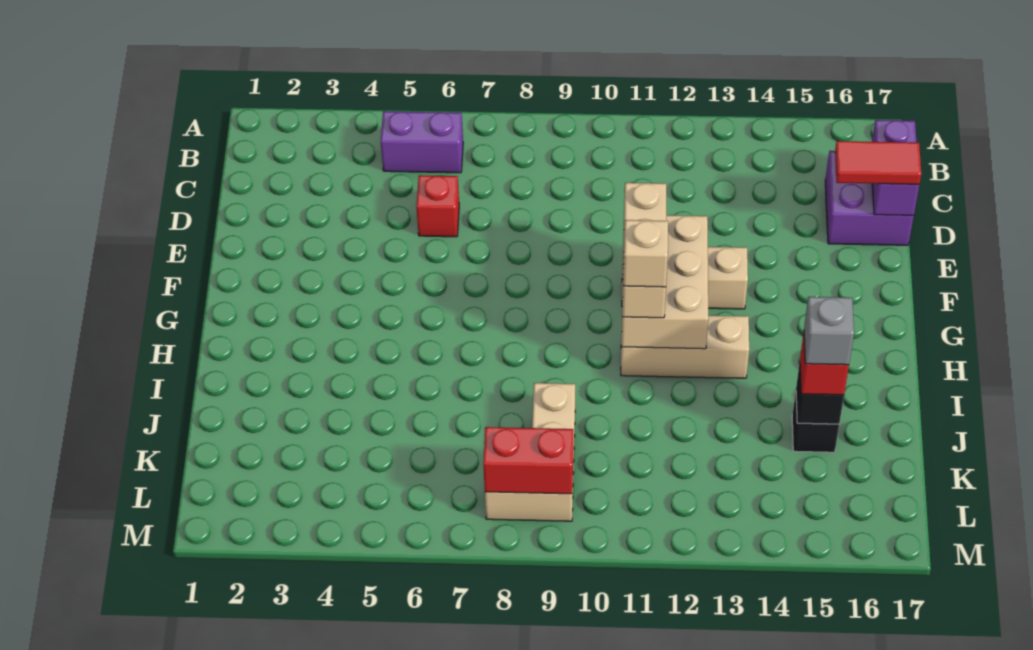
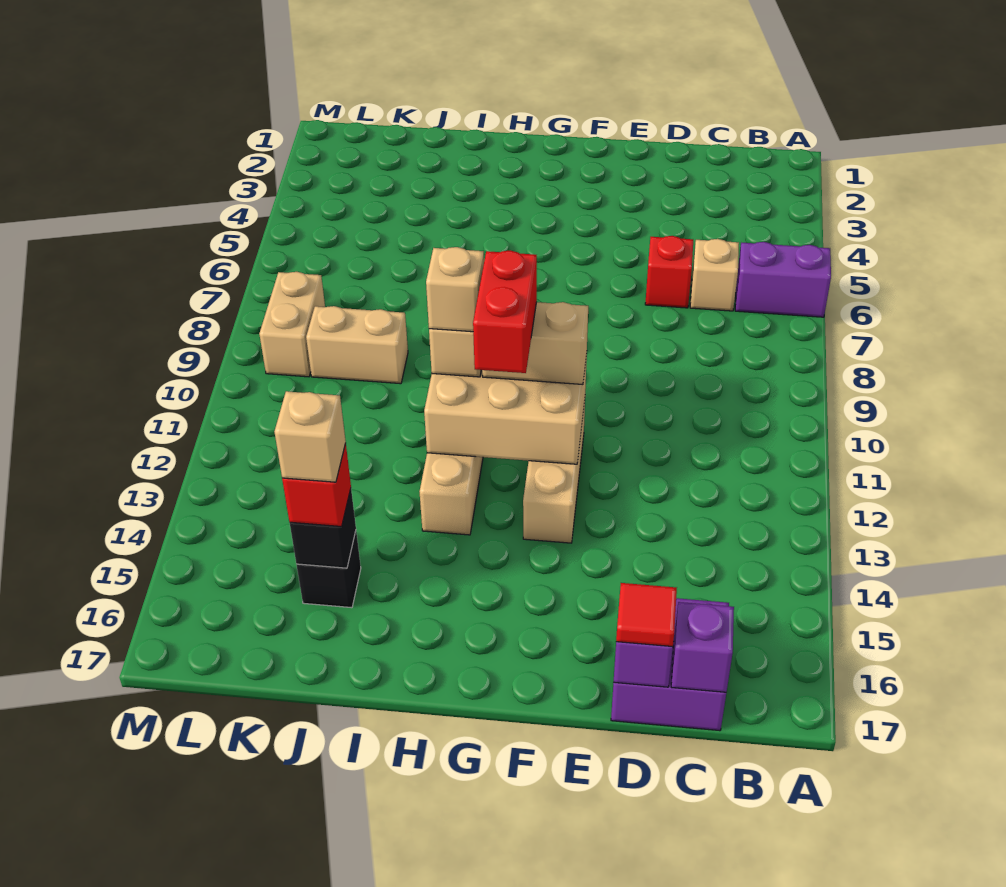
purple 1x2 brick [381,111,463,173] -> purple 1x2 brick turned to [735,242,831,317]
none -> tan 1x1 brick [690,239,739,311]
red 1x2 tile [835,141,921,184] -> red 1x1 tile [616,583,677,647]
grey 1x1 brick [804,297,854,365] -> tan 1x1 brick [274,391,346,482]
red 1x2 brick [483,427,573,494] -> red 1x2 brick moved to [473,251,537,373]

